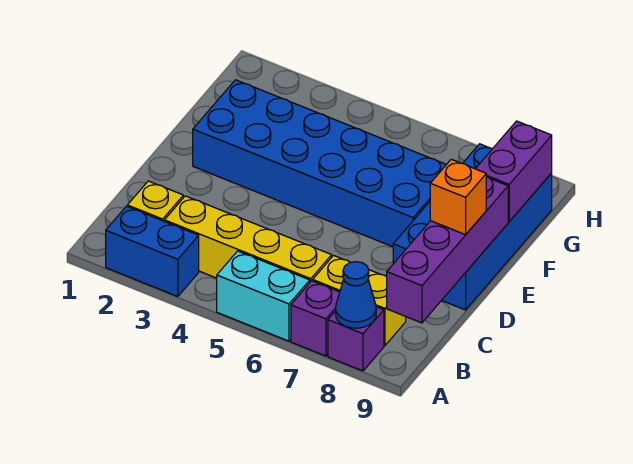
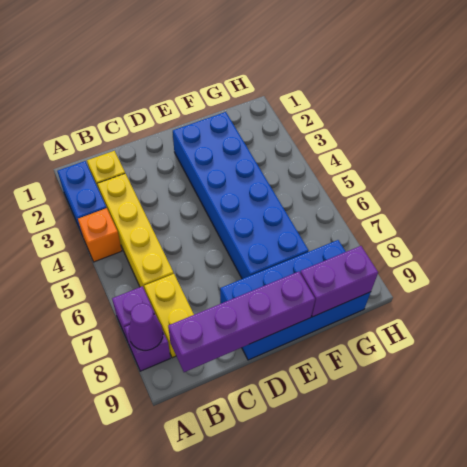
cyan 1x2 brick [217,251,310,341] -> none
blue 1x1 cone [336,262,376,328] -> purple 1x1 cone [128,303,163,350]
orange 1x1 brick [430,159,486,235] -> orange 1x1 brick moved to [78,208,122,262]

